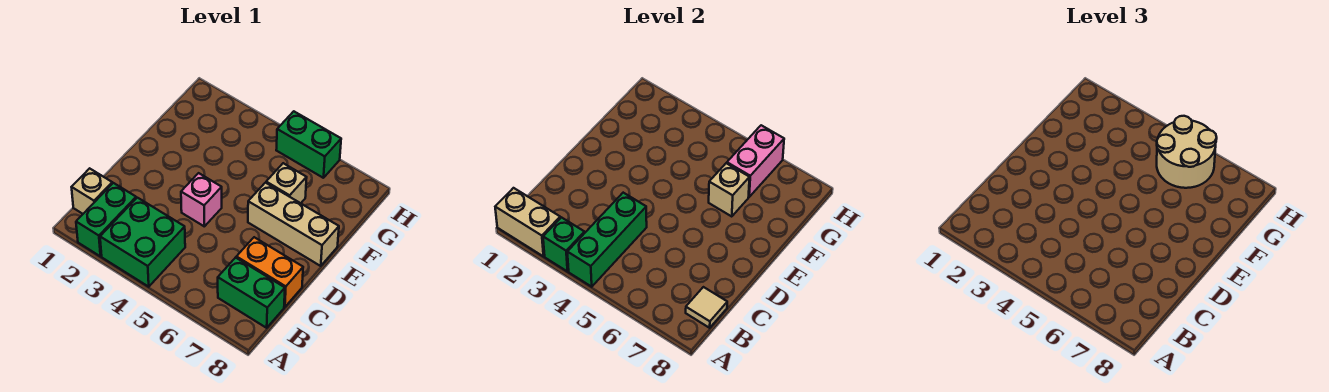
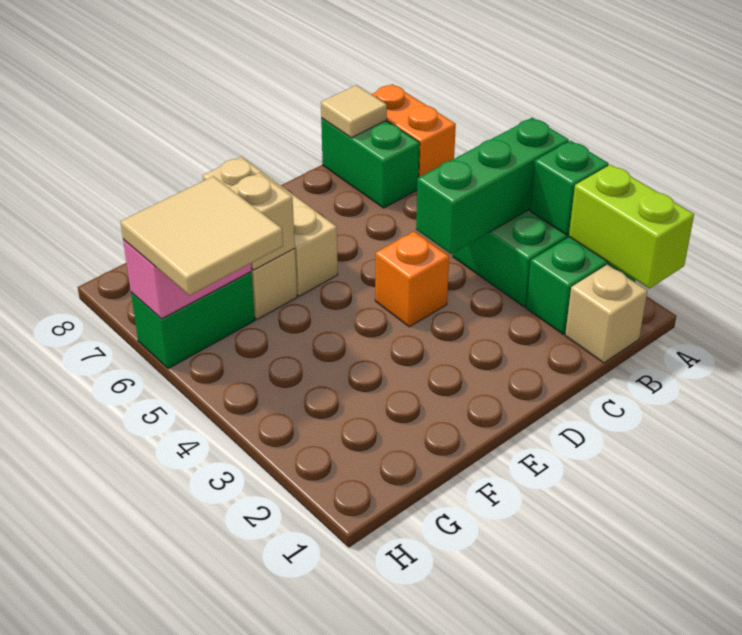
tan 1x2 brick [495,188,560,256] -> lime 1x2 brick [569,165,694,289]
orange 1x2 brick [236,237,303,307] -> orange 1x2 brick moved to [371,84,456,177]
pink 1x1 brick [181,173,222,226] -> orange 1x1 brick [375,231,449,327]
tan 2x2 round brick [1157,116,1217,188] -> tan 2x2 tile [120,176,283,295]
green 1x2 brick [276,111,341,178] -> green 1x2 brick turned to [131,272,255,369]

